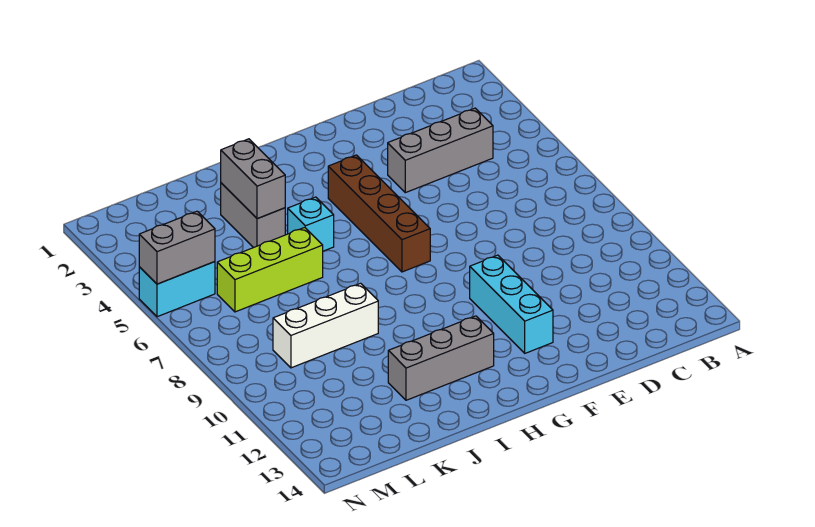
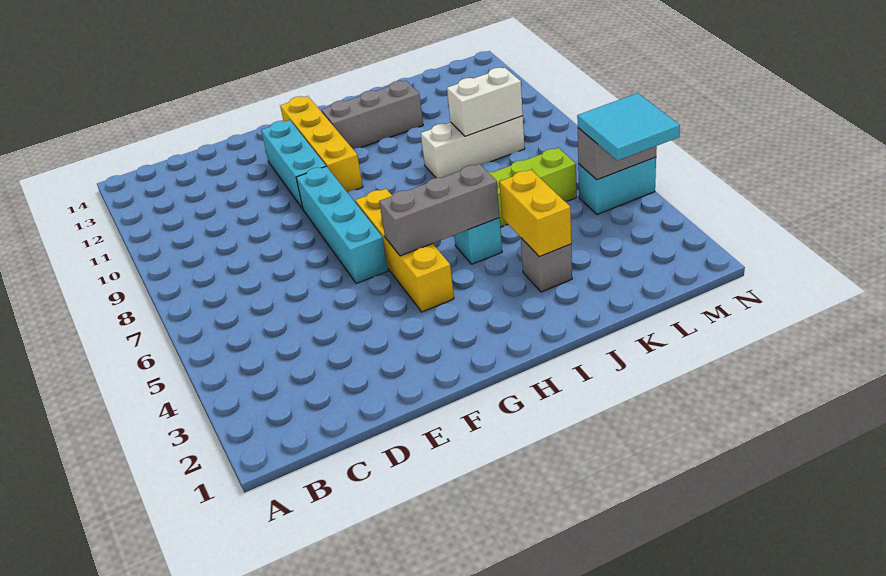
grey 1x3 brick [388,108,493,193] -> grey 1x3 brick moved to [379,164,500,256]
none -> cyan 1x4 brick [296,166,388,283]
brown 1x4 brick [328,155,430,272] -> yellow 1x4 brick [355,189,454,312]
none -> yellow 1x4 brick [280,96,363,192]
grey 1x2 brick [221,183,285,248] -> grey 1x1 brick [521,238,572,292]
grey 1x2 brick [221,139,285,219] -> yellow 1x2 brick [499,170,571,256]
none -> white 1x2 brick [447,68,523,136]
none -> cyan 2x2 tile [577,93,680,161]

